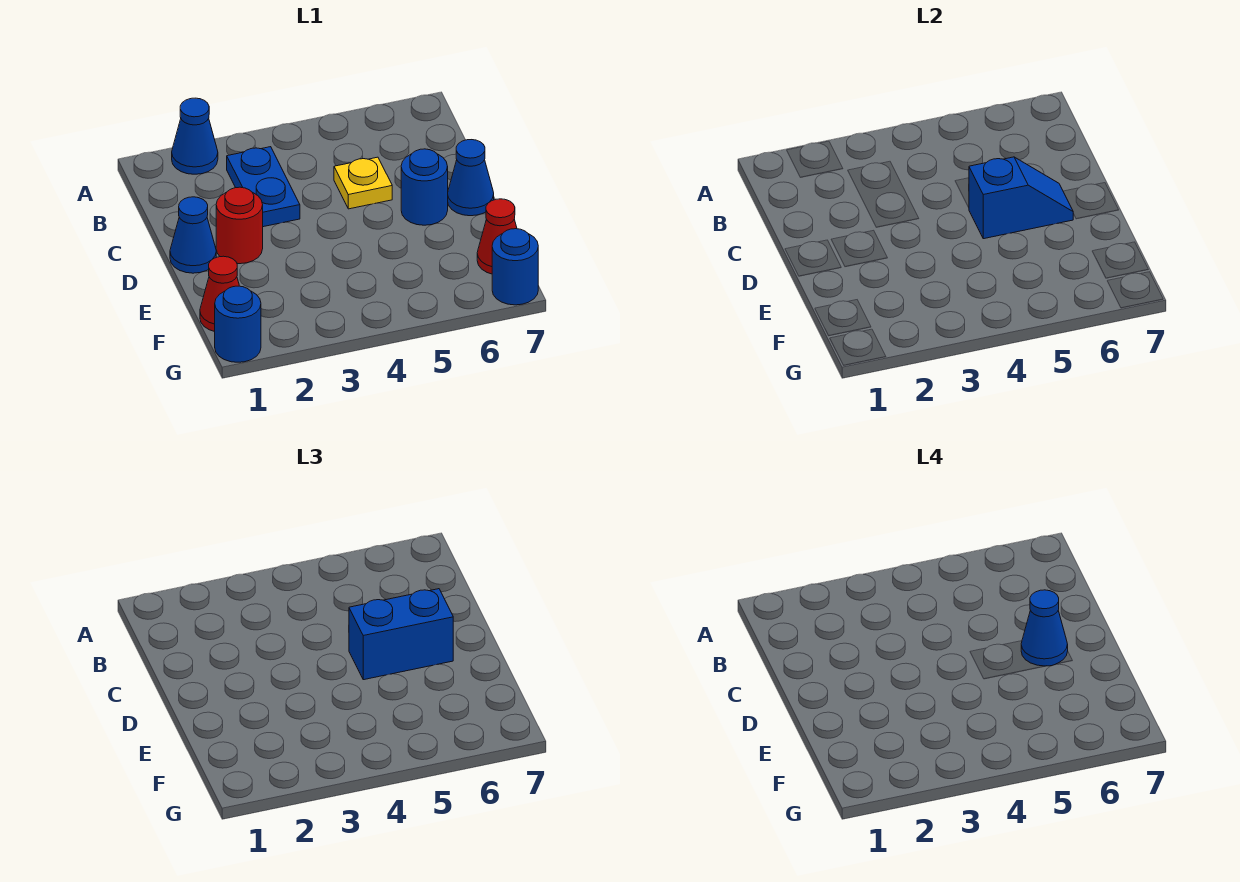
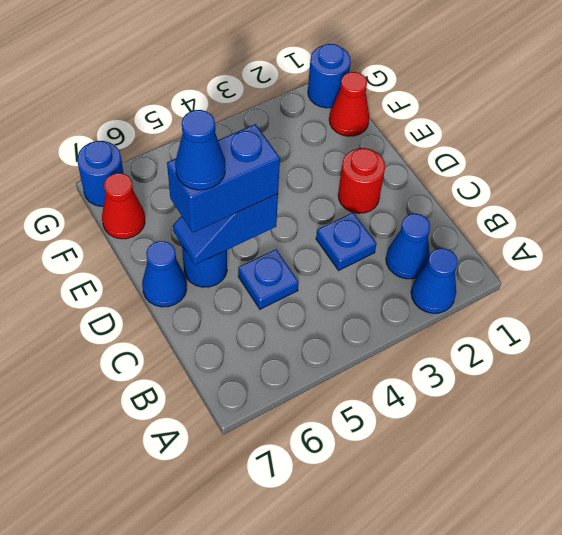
blue 1x2 plate [227,147,300,227] -> blue 1x1 plate [316,212,376,270]
yellow 1x1 plate [334,157,392,209] -> blue 1x1 plate [238,249,299,309]
blue 1x1 cone [170,197,216,273] -> blue 1x1 cone moved to [386,214,430,279]

